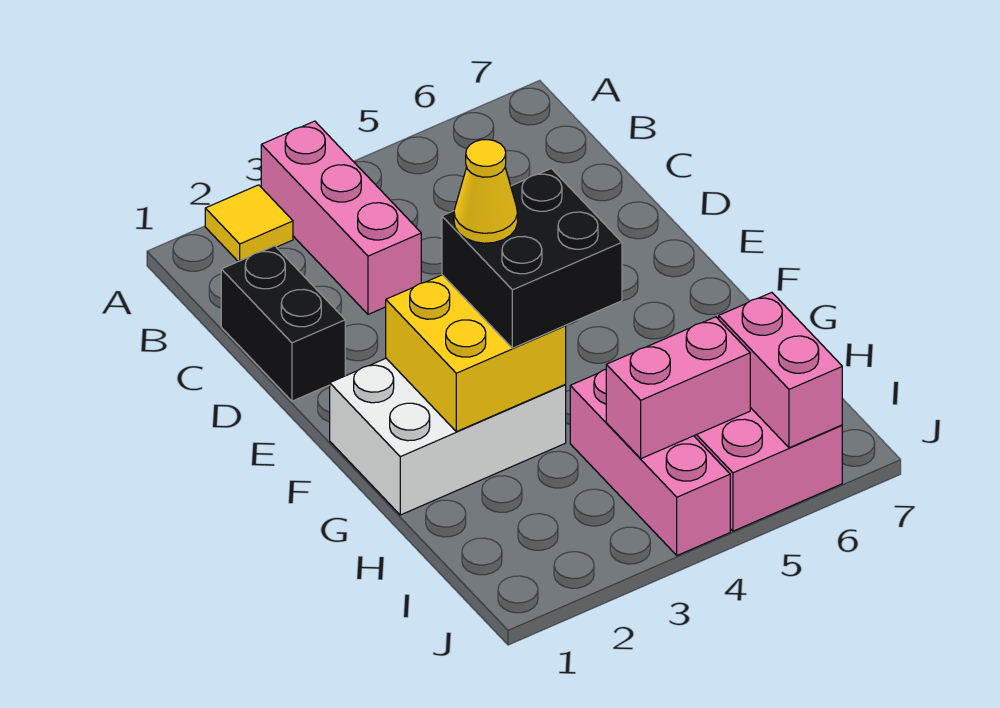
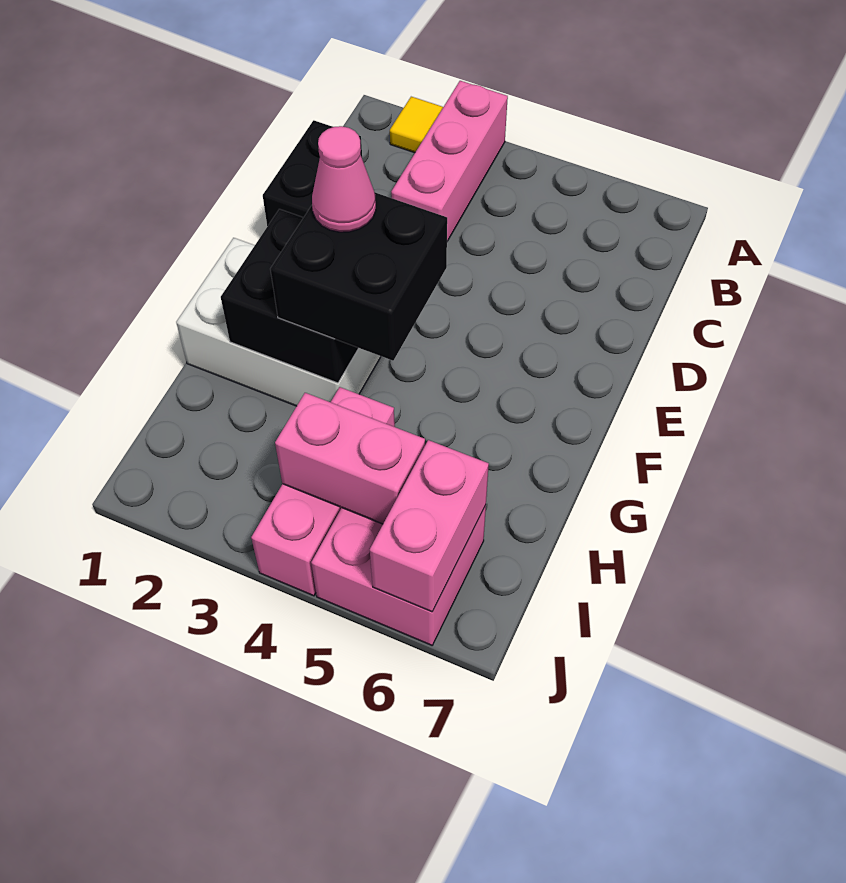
yellow 2x2 brick [386,275,566,432] -> black 2x2 brick [221,209,359,383]
yellow 1x1 cone [454,140,518,243] -> pink 1x1 cone [312,126,376,232]

